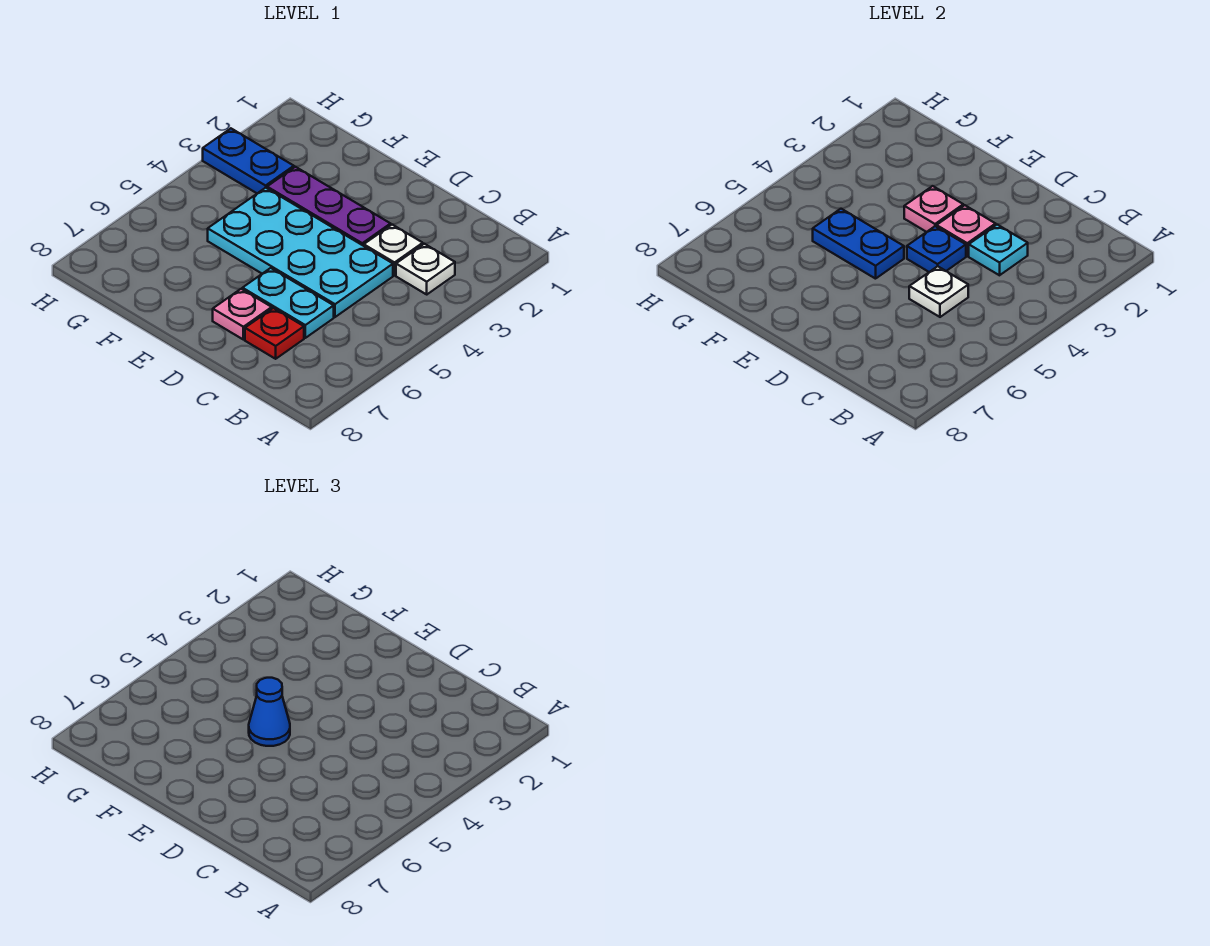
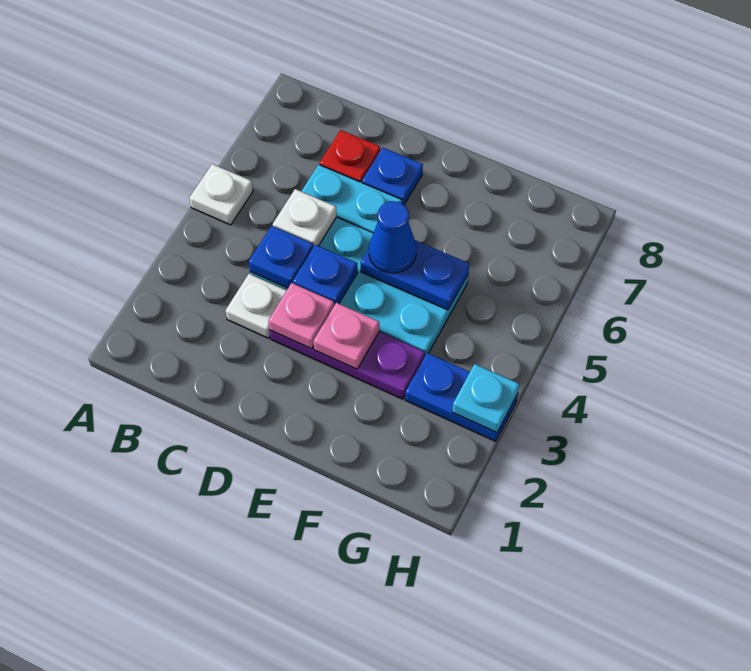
white 1x1 plate [396,244,455,294] -> white 1x1 plate moved to [189,164,253,225]
cyan 1x1 plate [969,225,1028,275] -> cyan 1x1 plate moved to [452,364,519,433]
none -> blue 1x1 plate [249,226,313,288]
pink 1x1 plate [213,289,272,340] -> blue 1x1 plate [362,147,423,205]

